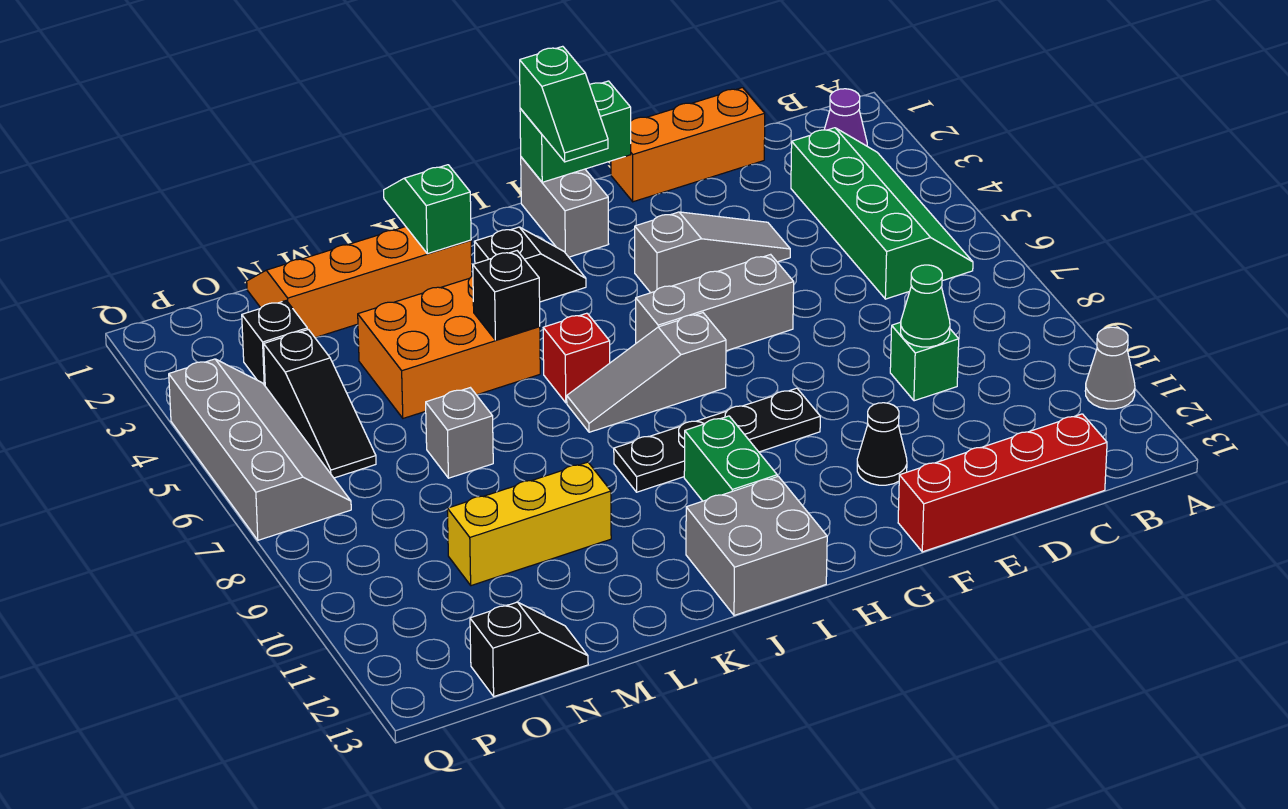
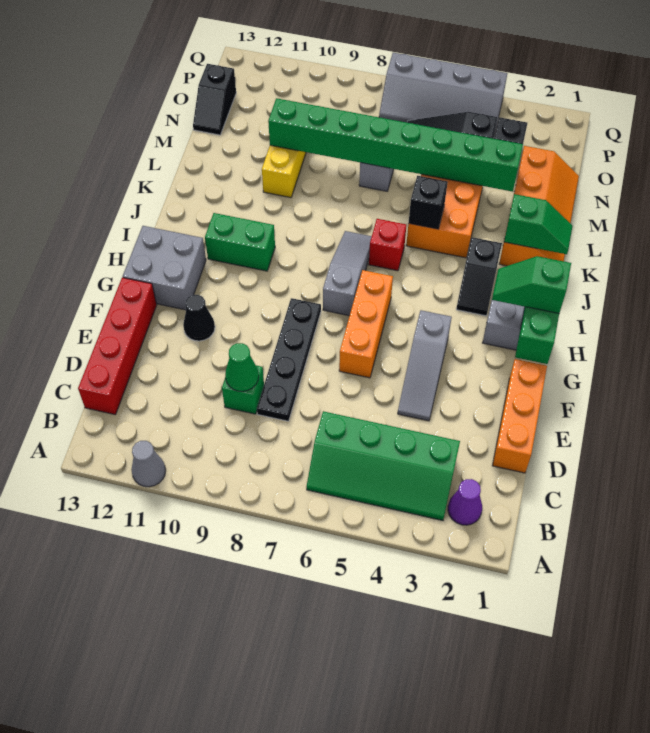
grey 1x3 brick [636,254,794,351] -> orange 1x3 brick [339,270,393,378]
black 1x4 plate [614,388,820,492] -> black 1x4 plate moved to [257,298,321,421]
grey 2x2 brick [686,476,827,615] -> grey 2x2 brick moved to [123,226,206,310]
none -> green 1x8 brick [268,98,523,192]

